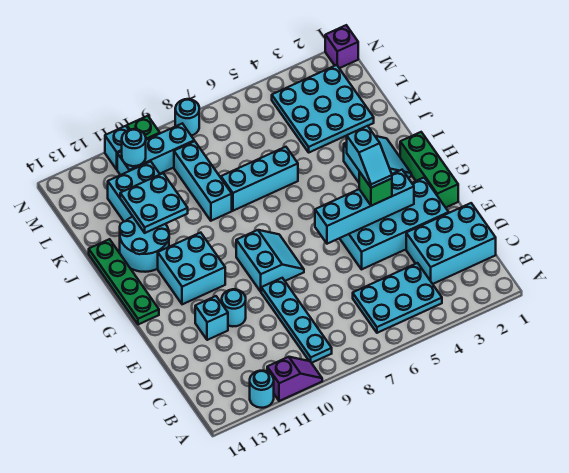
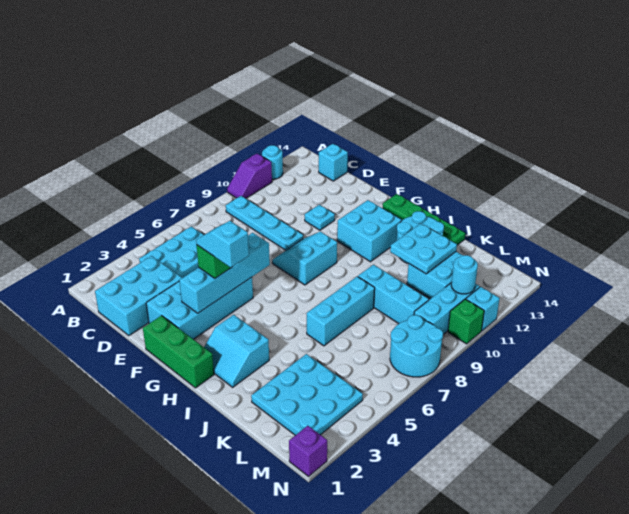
cyan 1x1 round brick [222,289,246,326] -> cyan 1x1 plate [305,205,335,230]
cyan 1x1 brick [195,296,228,340] -> cyan 1x1 brick moved to [319,144,348,181]
cyan 2x2 slope [236,230,304,292] -> cyan 2x2 slope turned to [272,232,337,285]
cyan 1x1 round brick [175,99,199,136] -> cyan 2x2 round brick [390,315,443,377]

